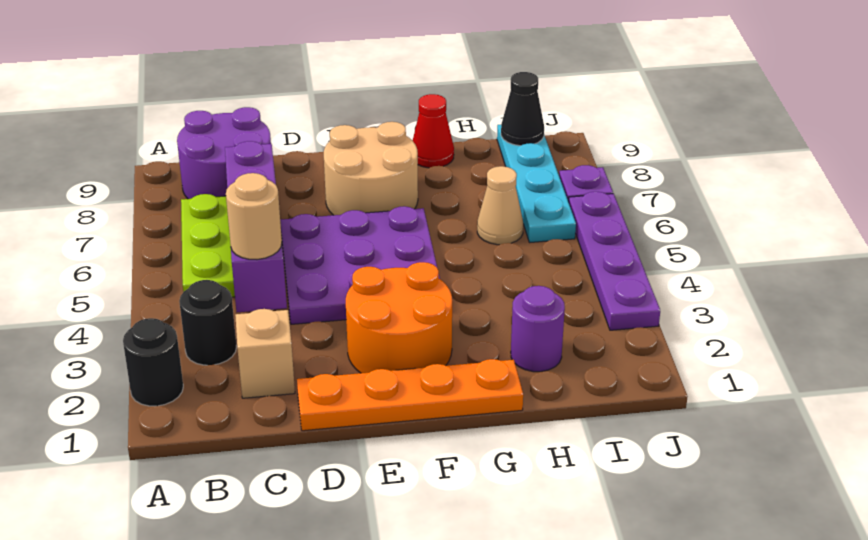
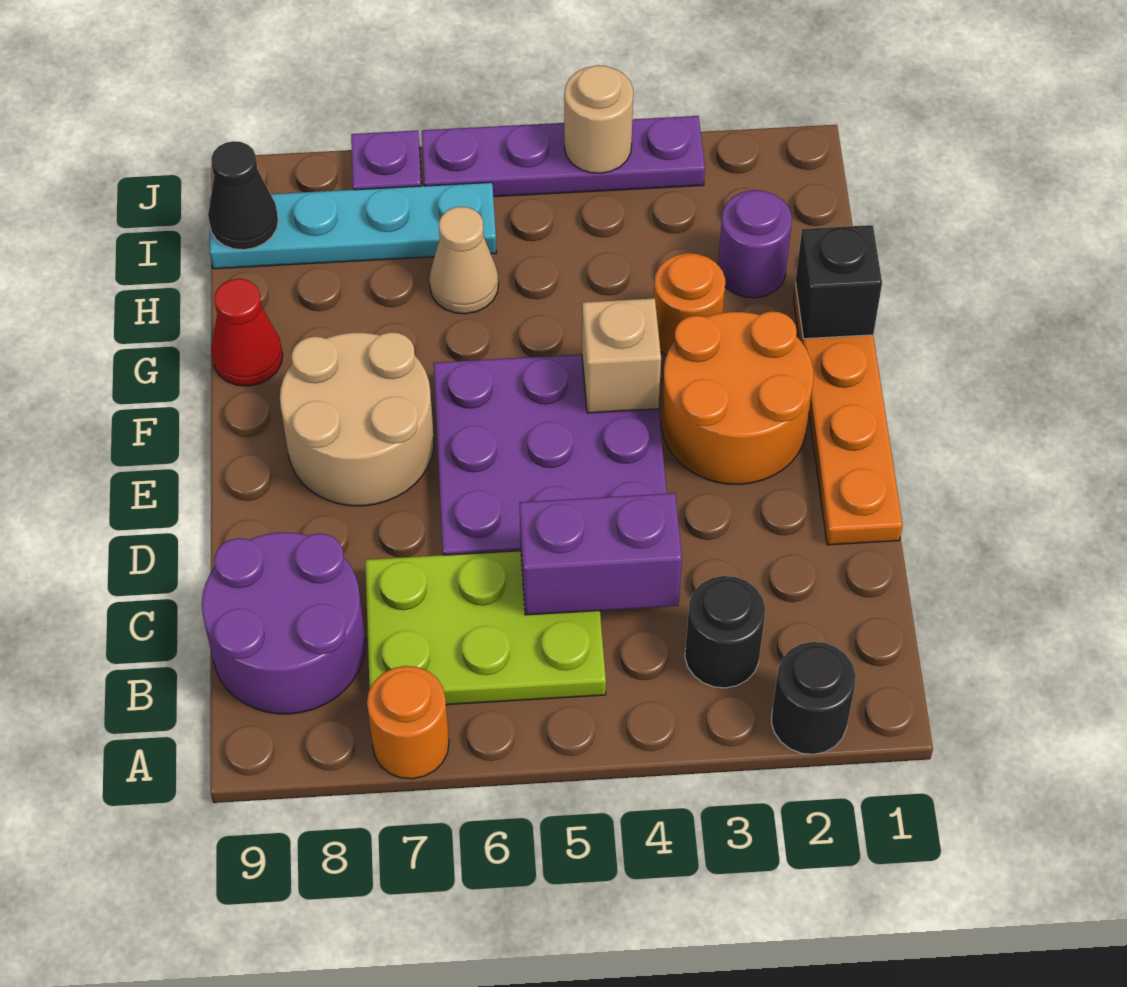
none -> orange 1x1 round brick [367,666,449,779]
tan 1x1 brick [235,309,295,398] -> tan 1x1 brick moved to [582,298,661,413]
purple 1x4 brick [225,141,287,312] -> purple 1x2 brick [519,493,682,615]
tan 1x1 round brick [226,173,282,260] -> tan 1x1 round brick moved to [564,65,633,173]
none -> black 1x1 brick [795,225,882,339]
none -> orange 1x1 round brick [654,253,726,356]

